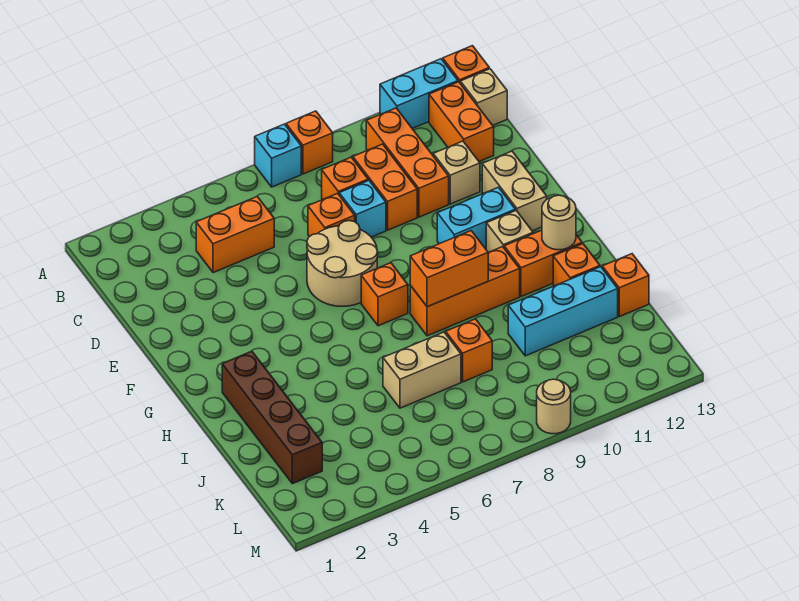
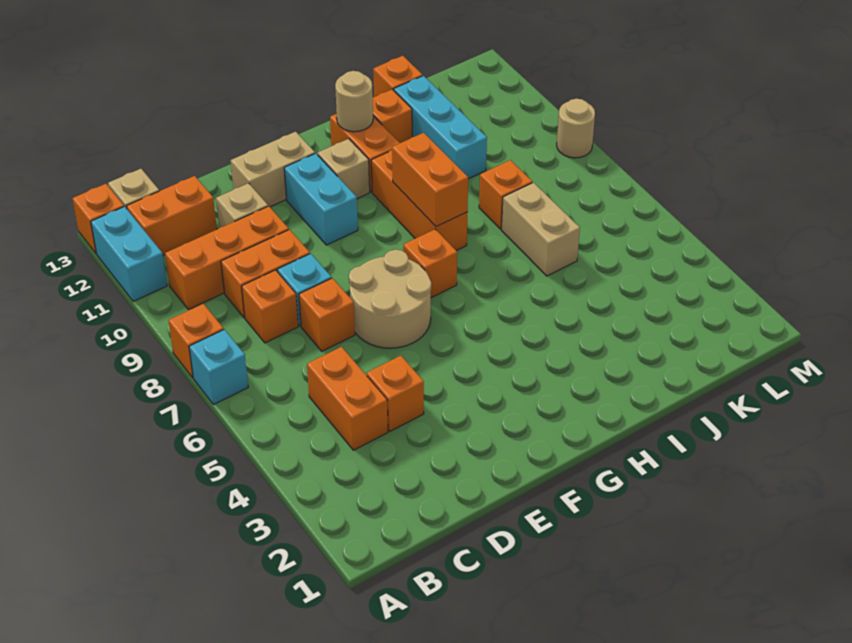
none -> orange 1x1 brick [366,356,424,431]
brown 1x4 brick [222,351,322,484] -> none

